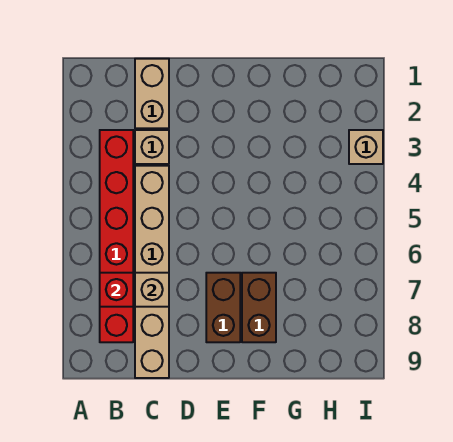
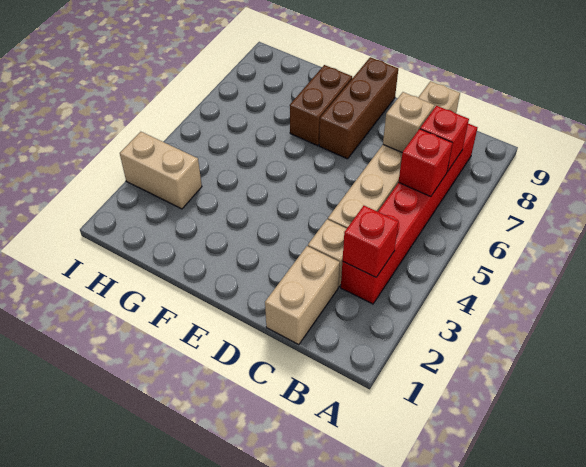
none -> red 1x1 brick [343,206,399,277]
none -> red 1x1 brick [399,129,452,197]
brown 1x2 brick [206,273,240,342] -> brown 1x3 brick [319,57,398,159]
tan 1x1 brick [349,130,383,164] -> tan 1x2 brick [120,132,202,209]

